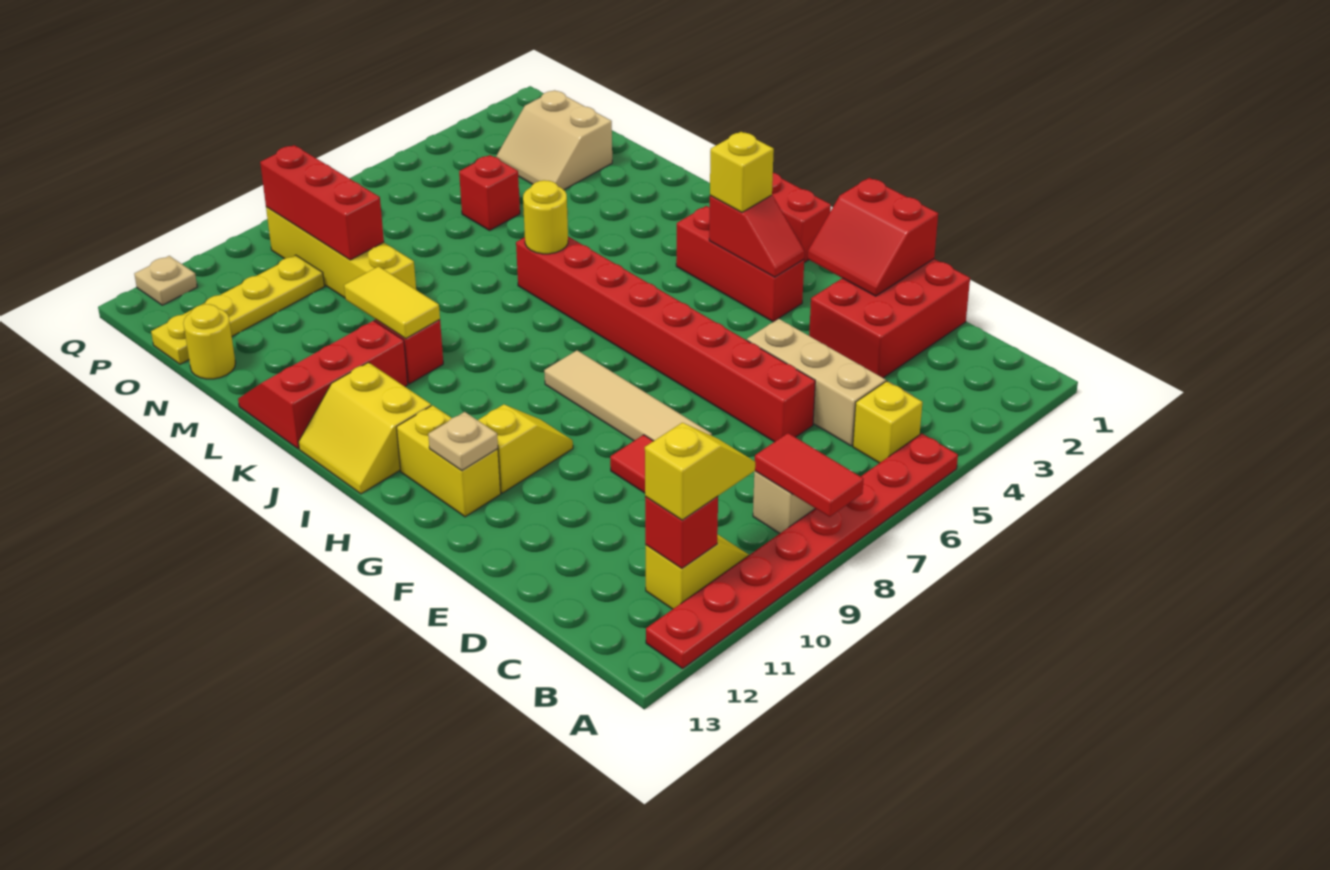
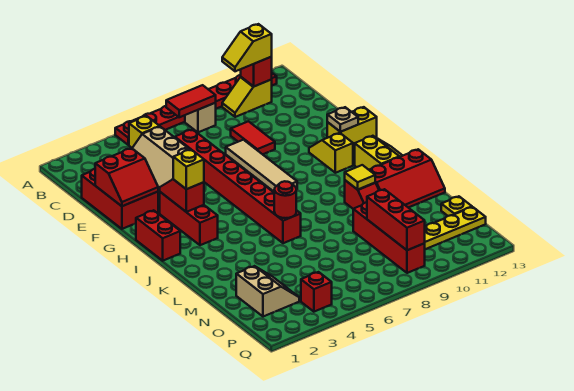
red 1x2 tile [755,433,863,517] -> red 1x2 tile turned to [166,85,216,117]
red 2x3 brick [809,259,970,378] -> red 2x3 brick turned to [82,169,158,229]
red 2x2 slope [807,178,938,296] -> red 2x2 slope turned to [95,148,158,206]
yellow 1x2 slope [478,404,573,493] -> yellow 1x2 slope turned to [309,133,353,173]
yellow 1x2 brick [397,405,501,517] -> yellow 1x2 brick turned to [327,107,377,149]
yellow 1x1 round brick [523,180,568,254] -> red 1x1 round brick [274,181,296,218]
yellow 1x2 tile [344,266,440,339] -> yellow 1x1 tile [345,165,375,190]
yellow 1x4 brick [266,207,416,298] -> red 1x4 brick [353,202,425,273]
red 1x1 brick [459,155,520,230] -> red 1x1 brick moved to [301,272,332,312]
yellow 1x1 round brick [183,304,235,379] -> yellow 1x1 plate [441,196,472,216]
tan 1x1 plate [134,256,197,305] -> none

